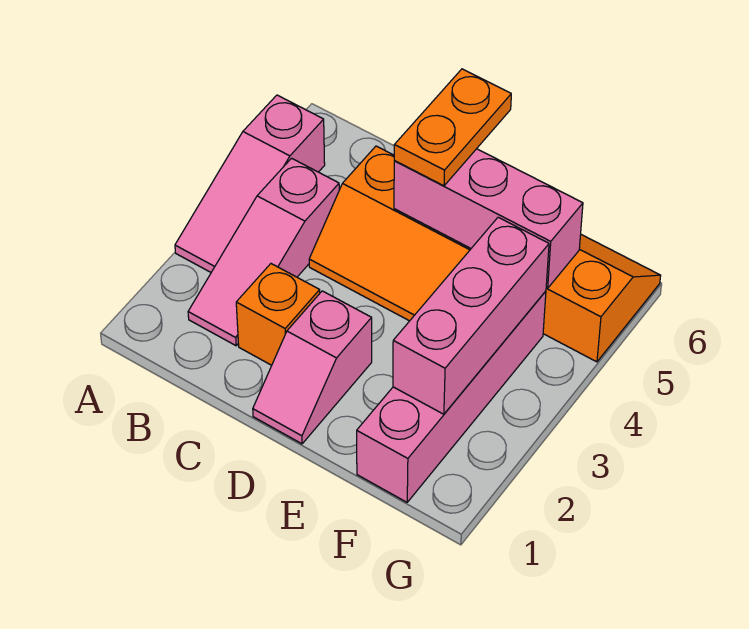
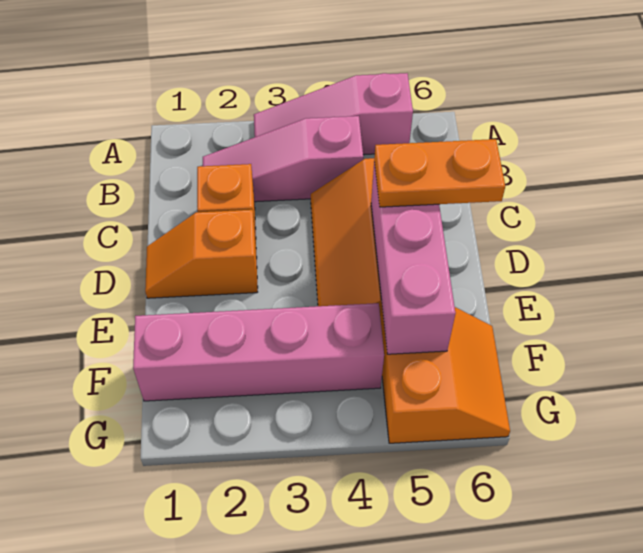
pink 1x2 slope [253,291,372,444] -> orange 1x2 slope [145,210,258,298]
pink 1x3 brick [393,217,549,414] -> none

